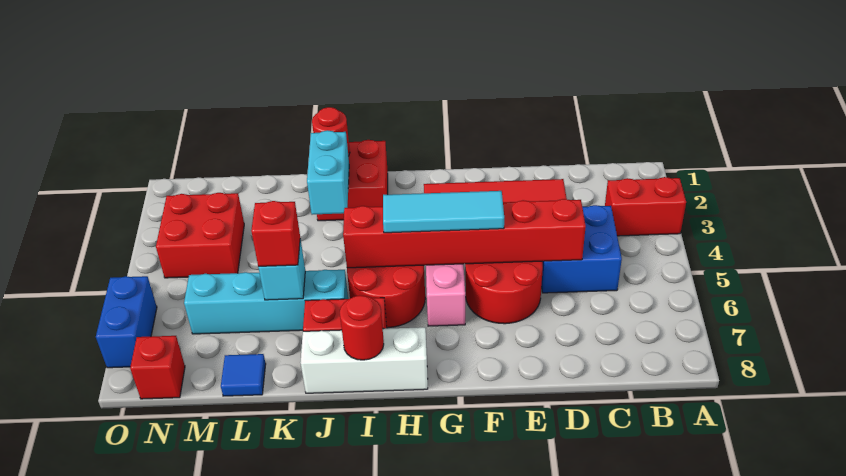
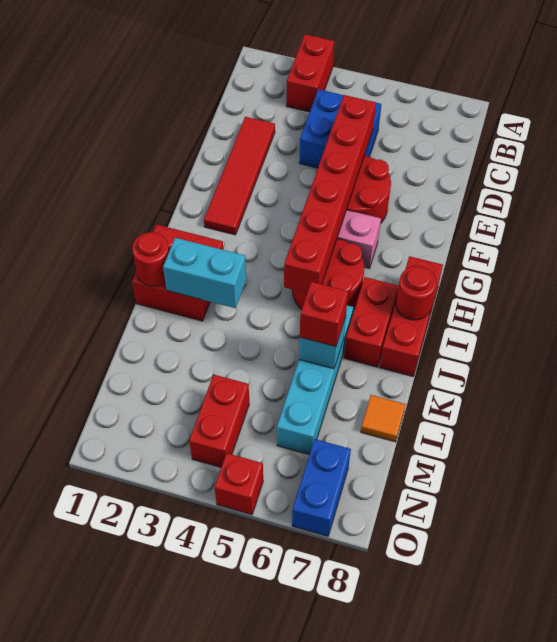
cyan 1x3 tile [383,191,504,233] -> none
white 1x3 brick [300,327,428,393] -> red 1x3 brick [379,256,443,376]
blue 1x1 tile [221,354,266,396] -> orange 1x1 tile [361,395,406,442]
red 2x2 brick [156,193,244,278] -> red 1x2 brick [189,375,249,467]
red 1x1 brick [130,336,185,399] -> red 1x1 brick moved to [215,453,263,515]
blue 1x2 brick [96,276,157,368] -> blue 1x2 brick turned to [292,439,351,536]

